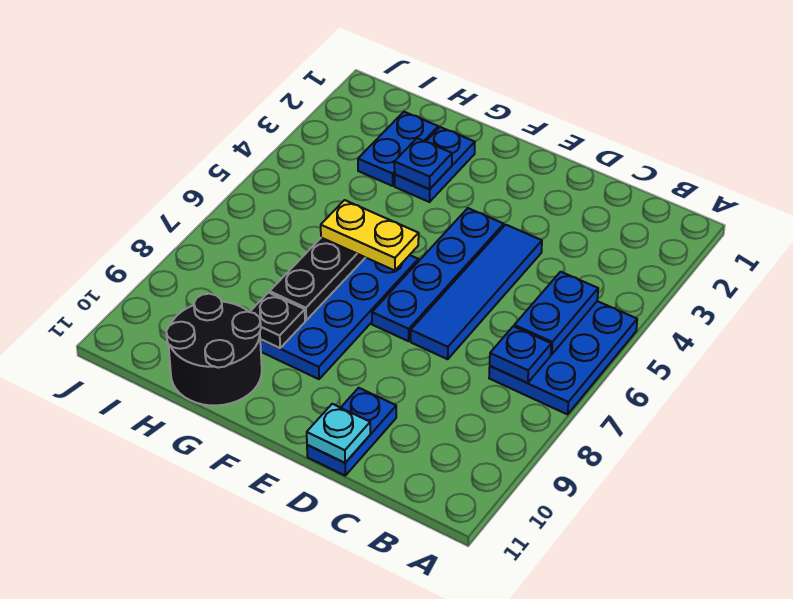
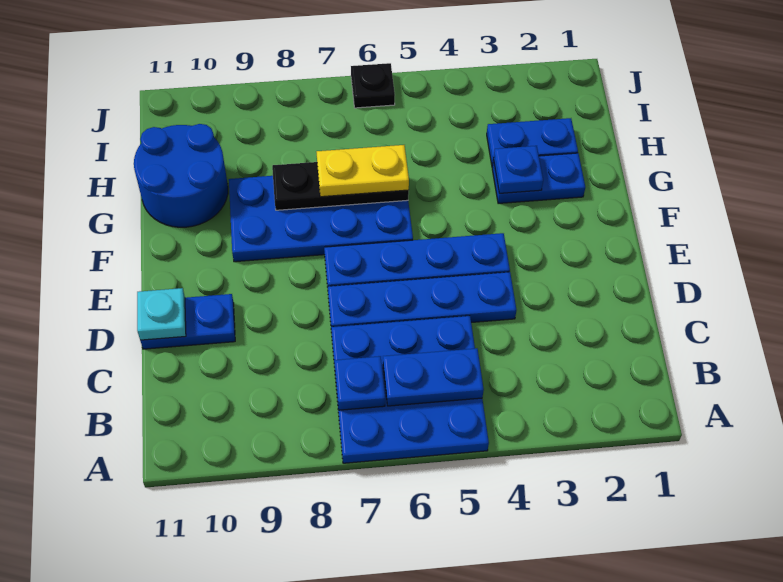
blue 2x3 plate [489,301,637,414] -> blue 3x3 plate [331,316,489,463]
blue 1x4 tile [411,225,542,359] -> blue 1x4 plate [328,272,516,327]
yellow 1x2 plate [321,200,419,271] -> yellow 1x2 plate turned to [317,145,409,197]
black 1x1 plate [250,293,305,348] -> black 1x1 plate moved to [351,63,395,108]
black 2x2 round brick [166,294,262,405] -> blue 2x2 round brick [134,124,228,227]

